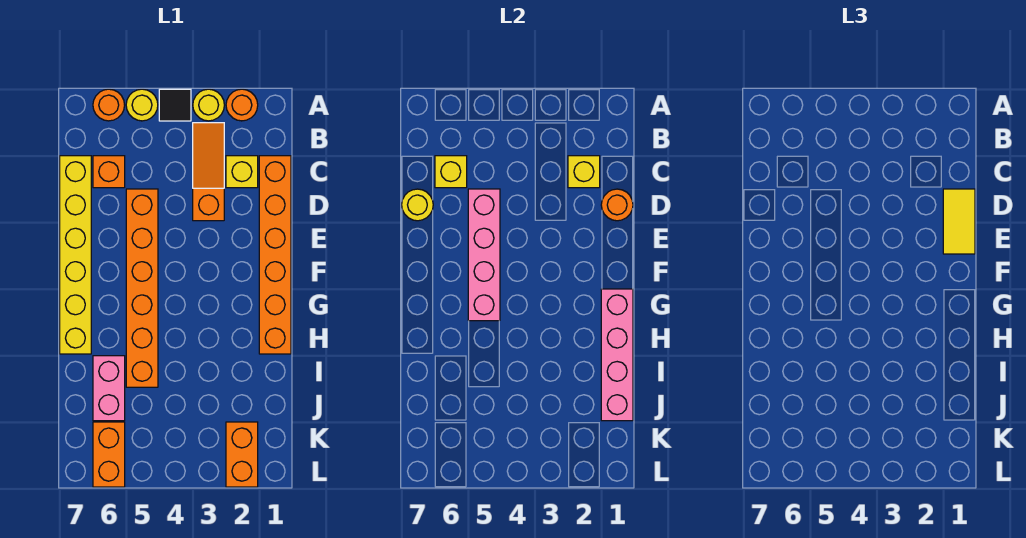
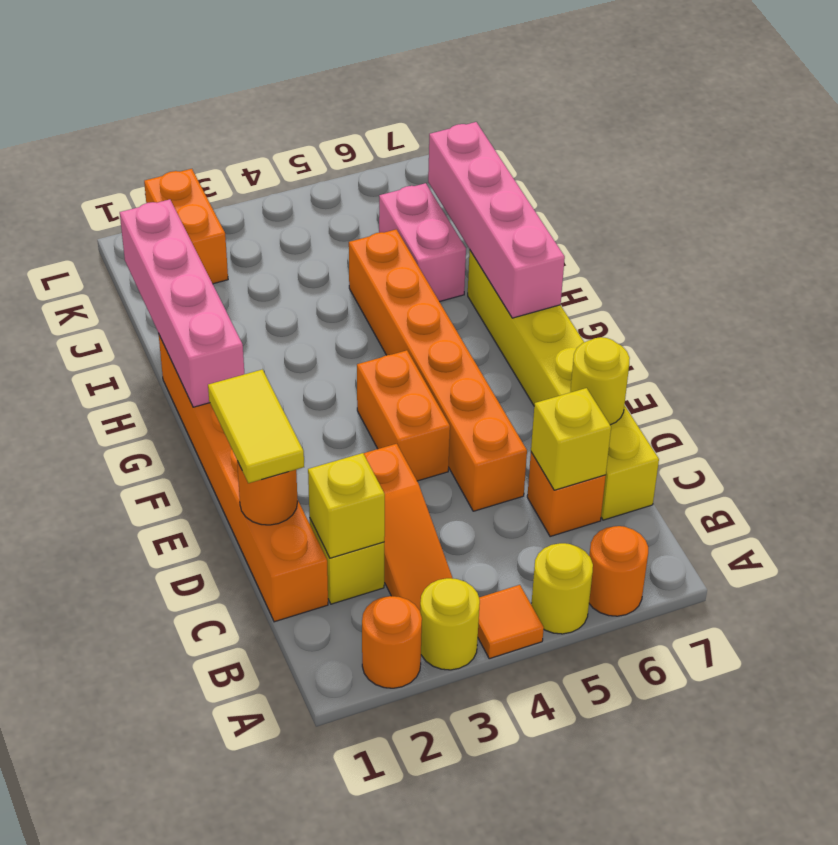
black 1x1 tile [159,89,191,121] -> orange 1x1 tile [478,585,544,659]
pink 1x4 brick [468,189,500,321] -> pink 1x4 brick moved to [428,122,565,318]
orange 1x2 brick [93,422,125,487] -> orange 1x2 brick moved to [357,350,450,481]

